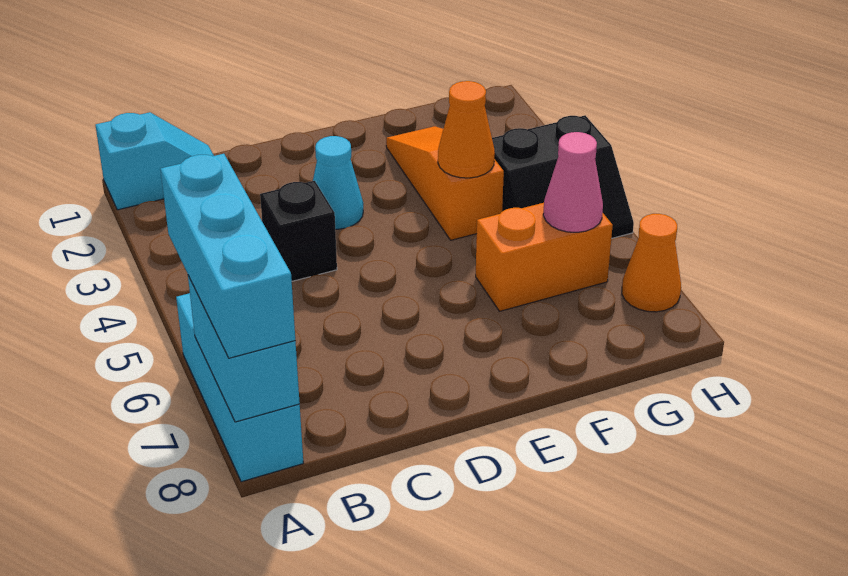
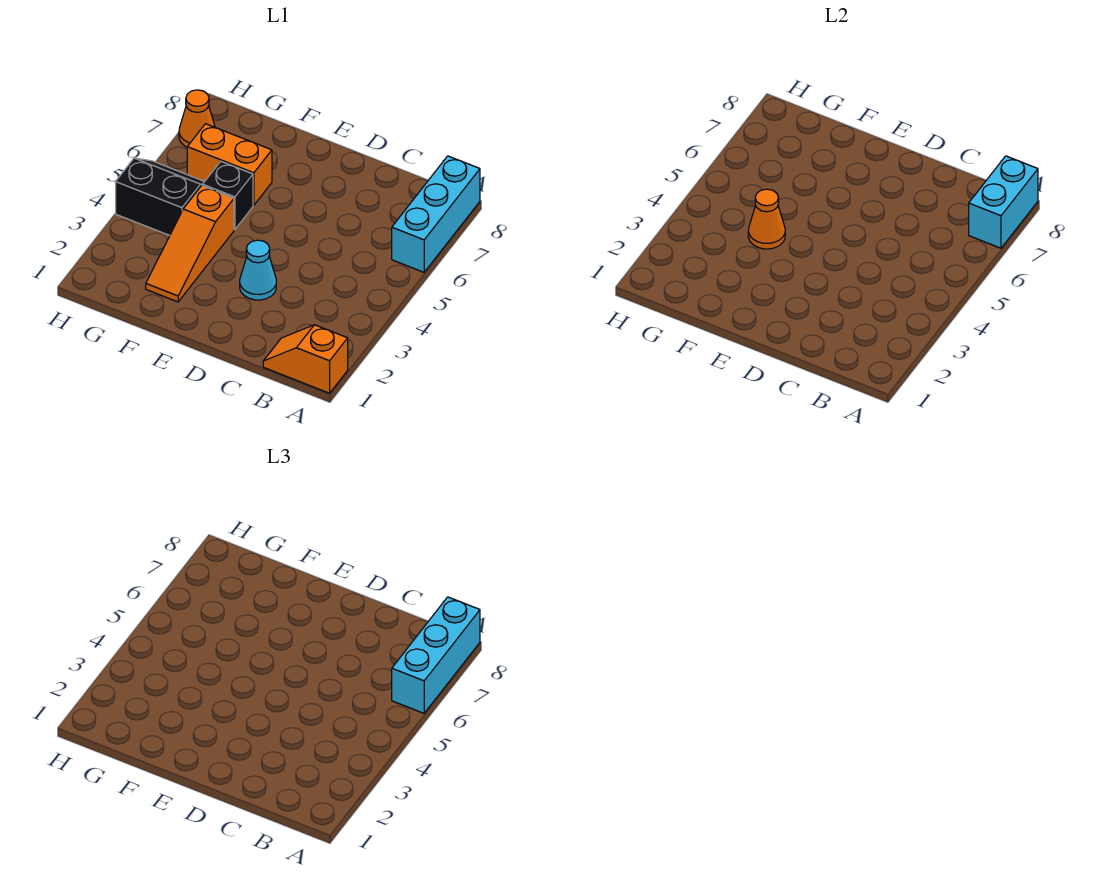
cyan 1x2 slope [96,112,214,210] -> orange 1x2 slope [263,325,348,393]
black 1x1 brick [260,181,337,281] -> black 1x1 brick moved to [203,161,253,229]
pink 1x1 cone [543,132,603,232] -> none

